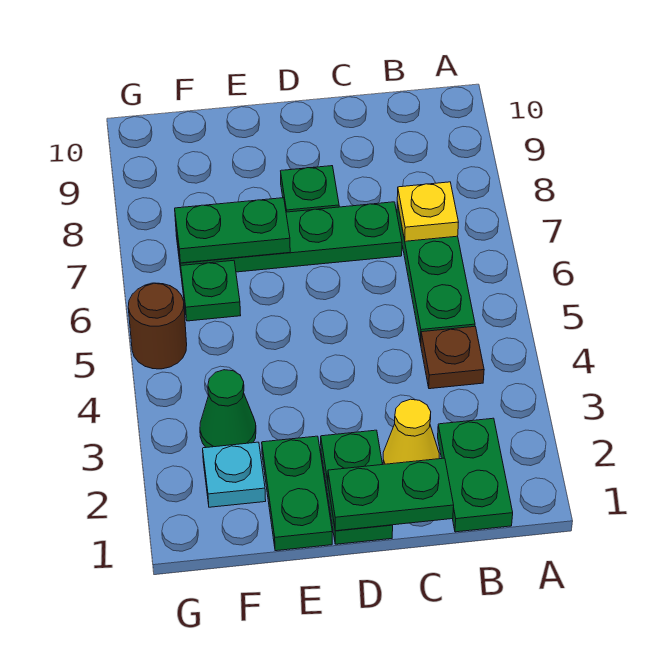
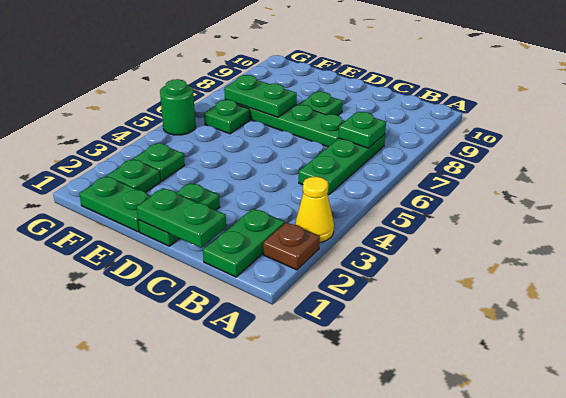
brown 1x1 plate [421,326,484,389] -> brown 1x1 plate moved to [263,222,320,270]
yellow 1x1 plate [397,182,458,241] -> green 1x1 plate [339,112,386,148]
yellow 1x1 cone [383,399,439,464] -> yellow 1x1 cone moved to [295,177,334,243]
green 1x2 plate [262,436,332,551] -> green 1x2 plate turned to [79,176,151,232]
cyan 1x1 plate [203,442,266,507] -> green 1x1 plate [107,159,160,193]
green 1x1 cone [200,370,256,447] -> green 1x1 plate [134,143,185,181]
brown 1x1 round brick [128,283,187,369] -> green 1x1 round brick [160,79,196,135]

